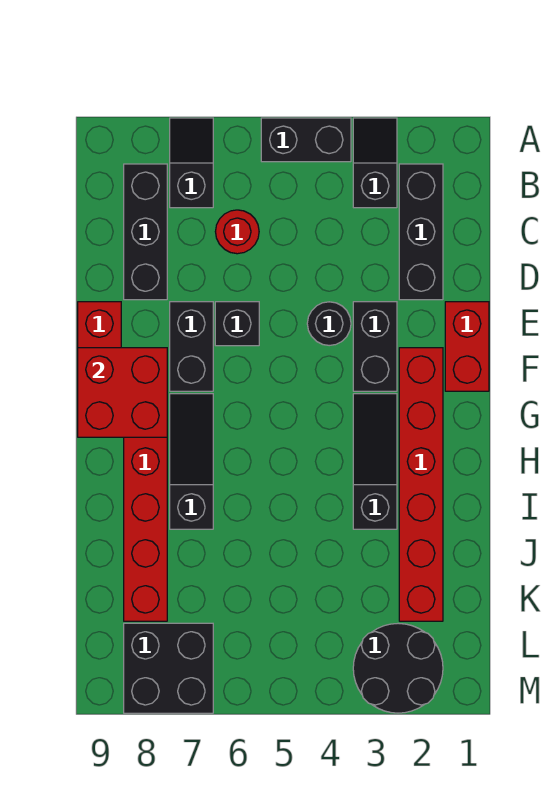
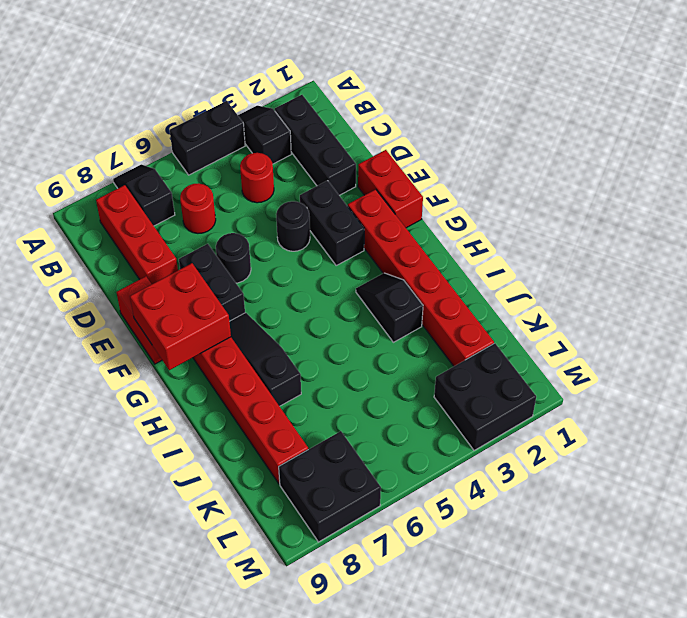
black 1x3 brick [124,164,167,300] -> red 1x3 brick [96,185,178,284]
none -> red 1x1 round brick [240,153,274,203]
black 1x1 brick [215,302,259,346] -> black 1x1 round brick [216,233,251,283]
black 1x3 slope [353,394,397,529] -> black 1x2 slope [356,273,423,342]
black 2x2 round brick [353,623,443,713] -> black 2x2 brick [434,343,536,451]

